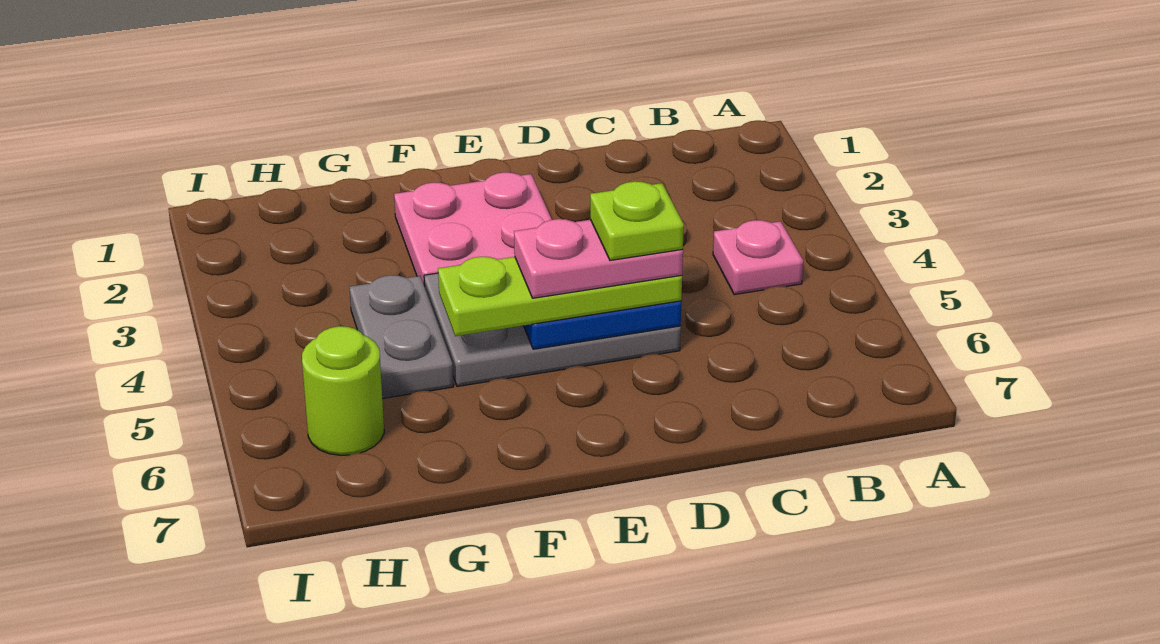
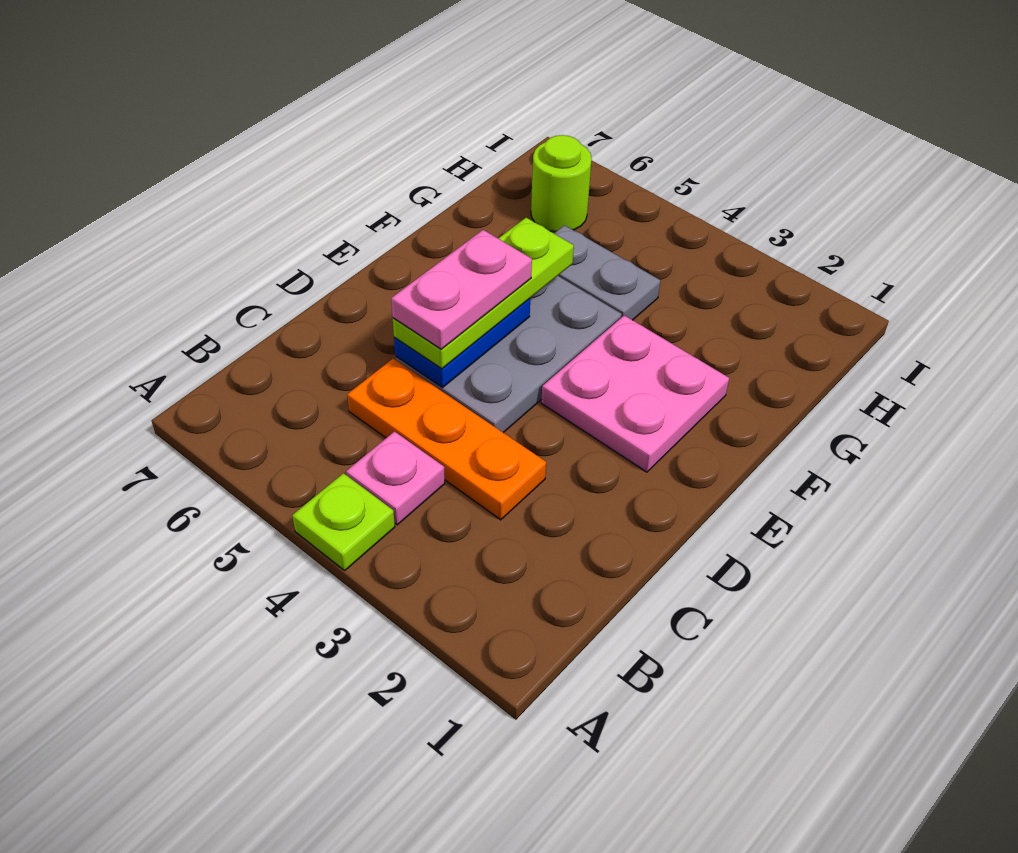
none -> orange 1x3 plate [347,359,546,520]
lime 1x1 plate [590,181,684,260] -> lime 1x1 plate moved to [292,473,395,570]

